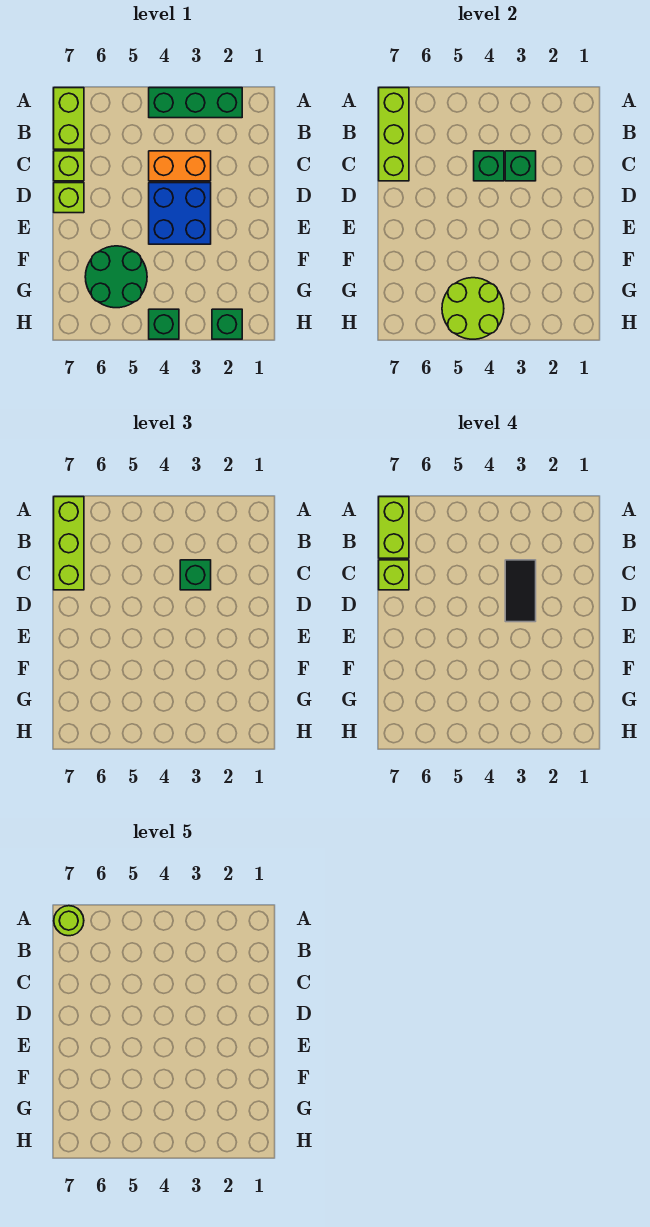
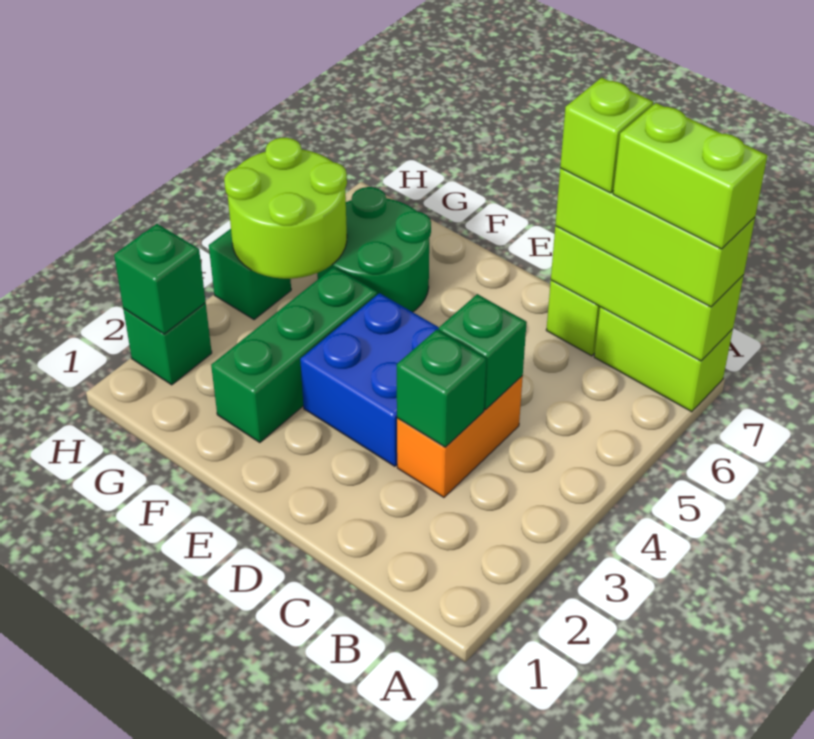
green 1x3 brick [149,88,242,118] -> green 1x3 brick moved to [211,267,377,443]
lime 1x1 round brick [54,906,84,936] -> none
green 1x1 brick [180,560,211,590] -> green 1x1 brick moved to [114,224,206,334]
black 1x2 tile [505,560,536,622] -> none
lime 1x1 brick [54,183,84,213] -> none

